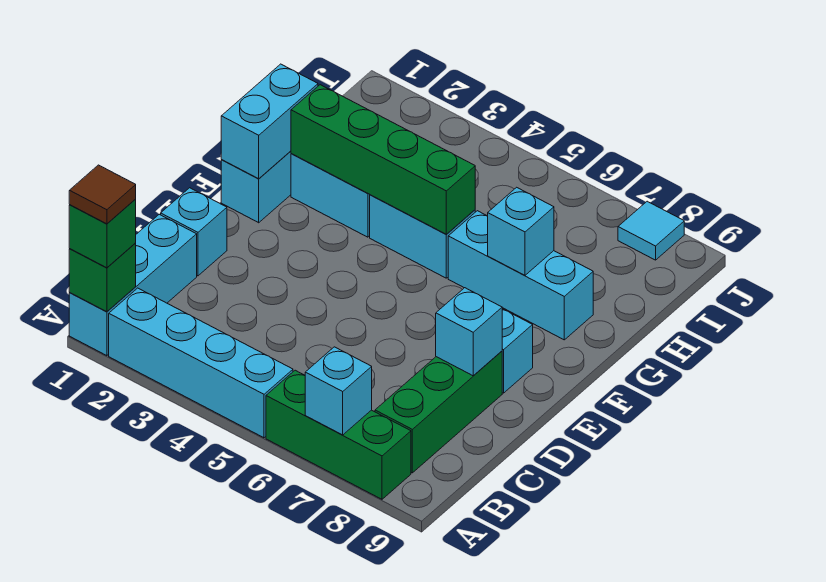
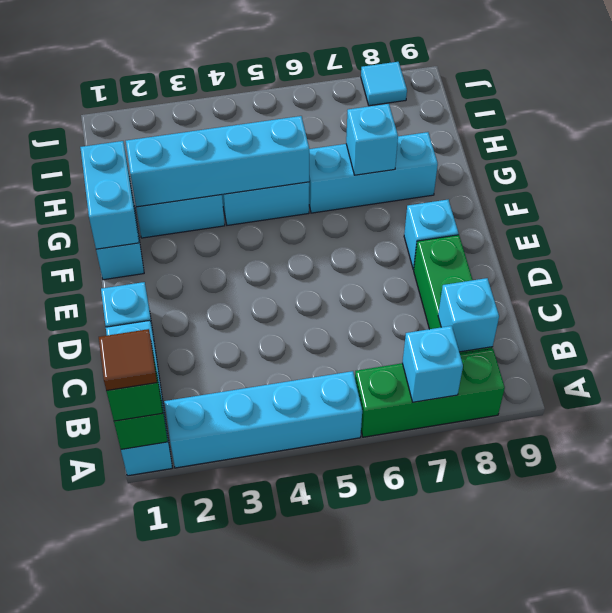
cyan 1x1 brick [436,288,502,376] -> cyan 1x1 brick moved to [438,278,499,352]
green 1x4 brick [291,85,475,234] -> cyan 1x4 brick [126,116,309,207]

